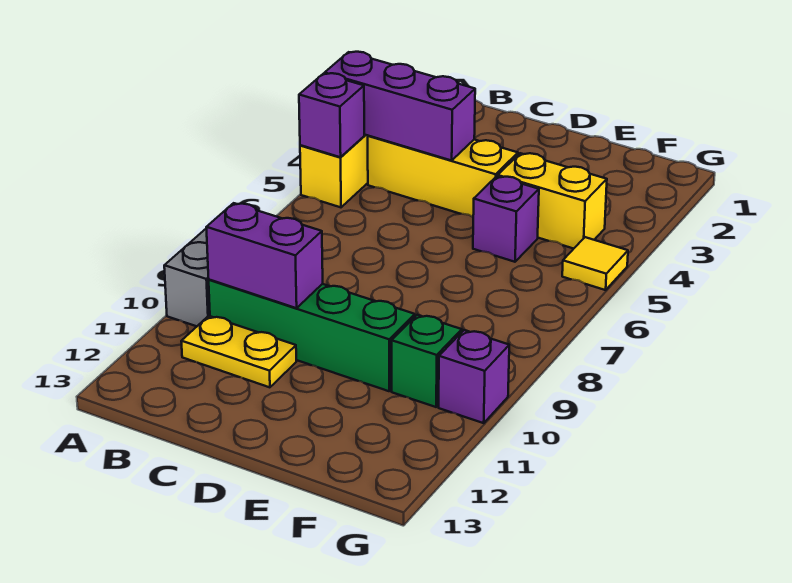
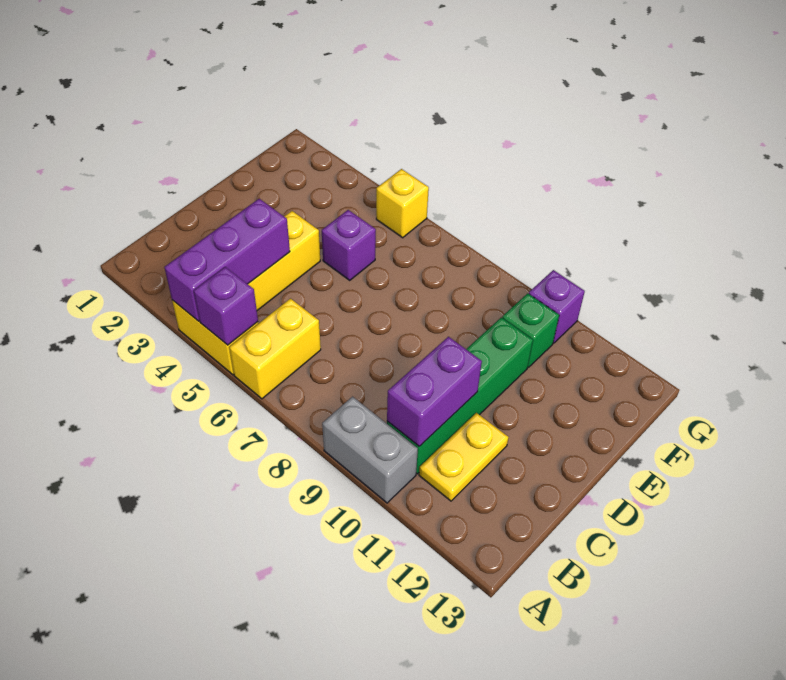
yellow 1x2 brick [498,153,607,249] -> yellow 1x2 brick moved to [229,299,321,399]
yellow 1x1 tile [562,237,628,290] -> yellow 1x1 brick [376,169,429,238]

